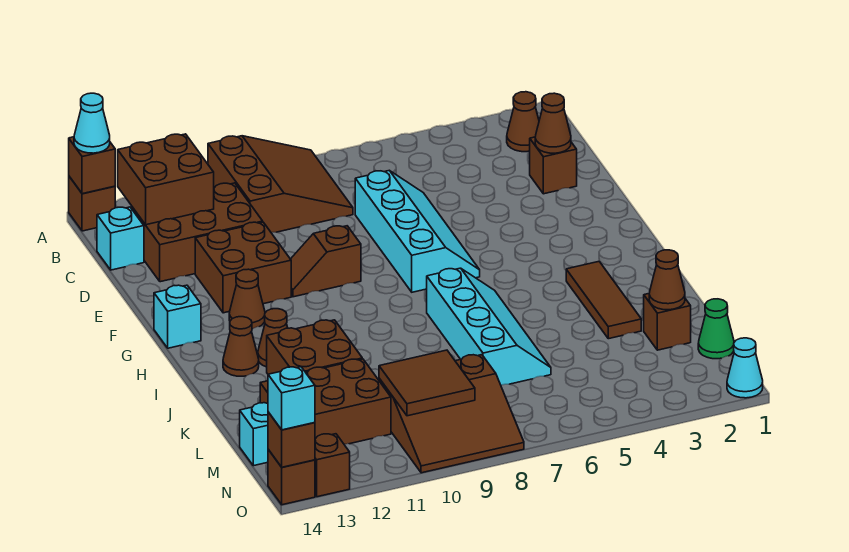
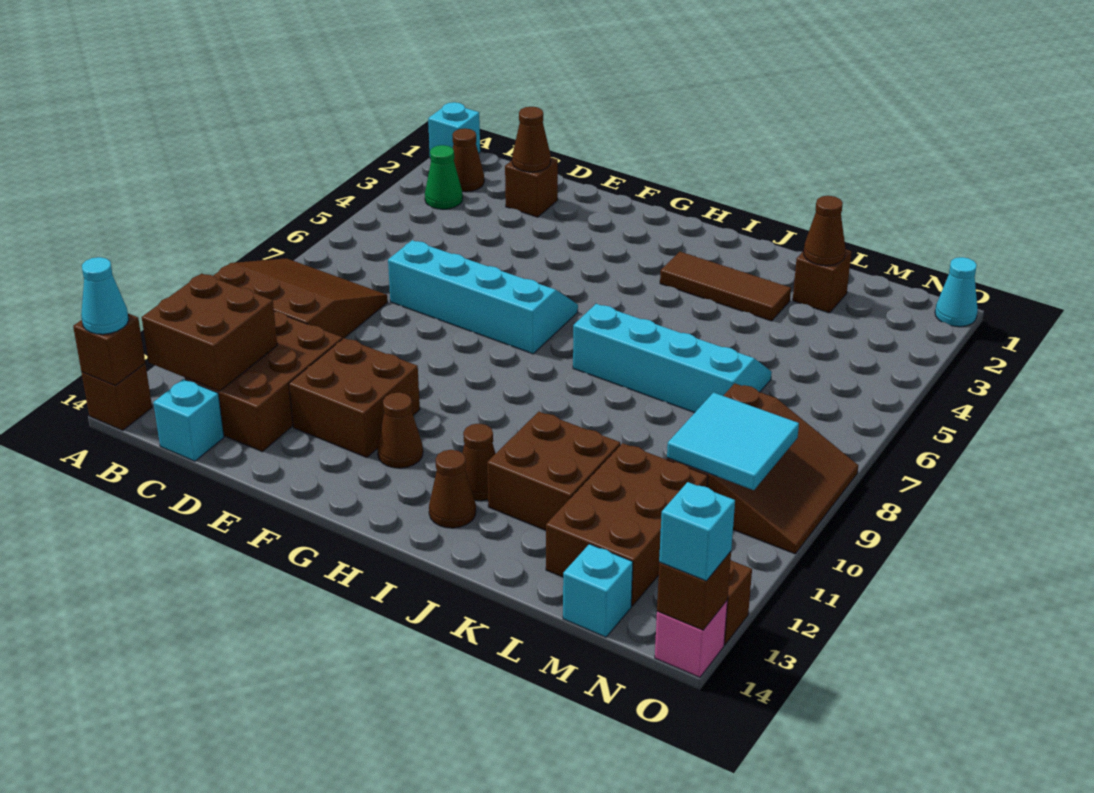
brown 1x2 slope [291,226,361,297] -> none
cyan 1x1 brick [154,285,201,348] -> cyan 1x1 brick moved to [428,102,480,153]
green 1x1 cone [698,299,734,359] -> green 1x1 cone moved to [425,145,463,209]
brown 2x2 tile [379,350,475,416] -> cyan 2x2 tile [667,393,799,490]
brown 1x1 brick [268,450,315,505] -> pink 1x1 brick [655,601,727,677]

